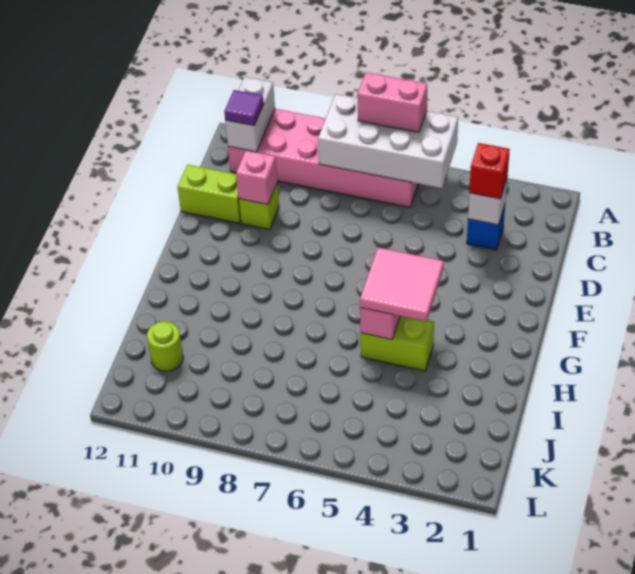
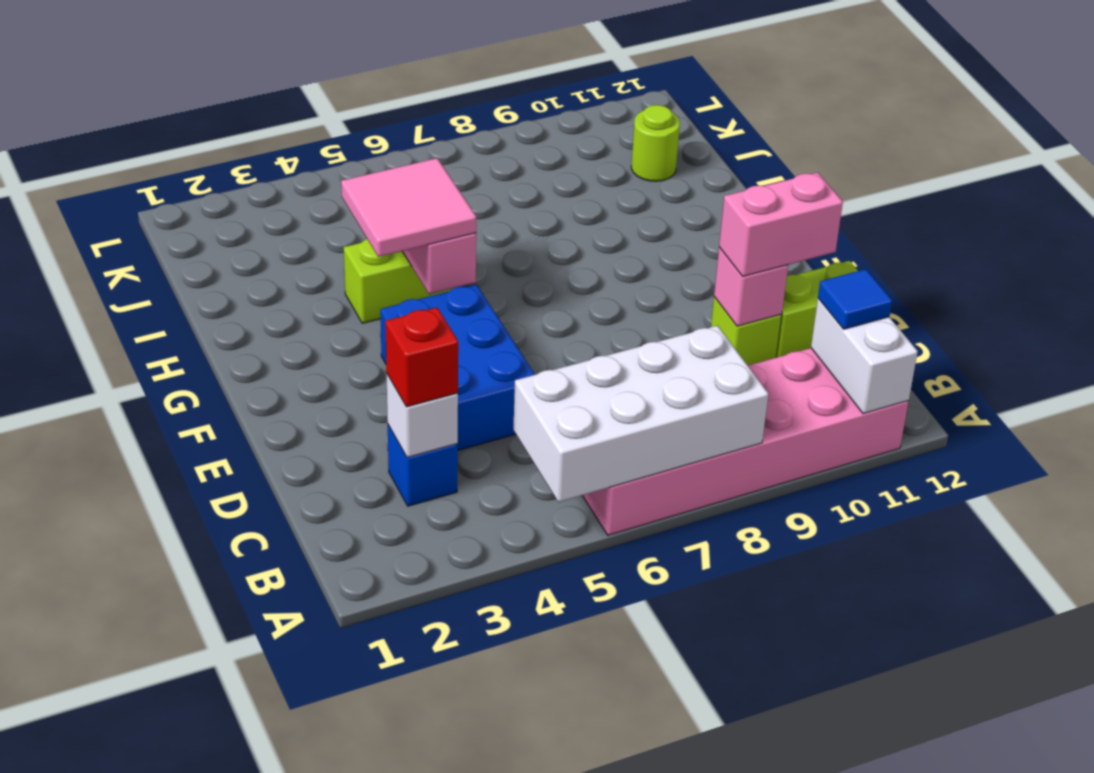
pink 1x2 brick [357,72,427,132] -> pink 1x2 brick moved to [719,172,843,277]
purple 1x1 tile [224,90,264,126] -> blue 1x1 tile [818,269,892,329]
none -> blue 2x3 brick [380,285,535,450]

